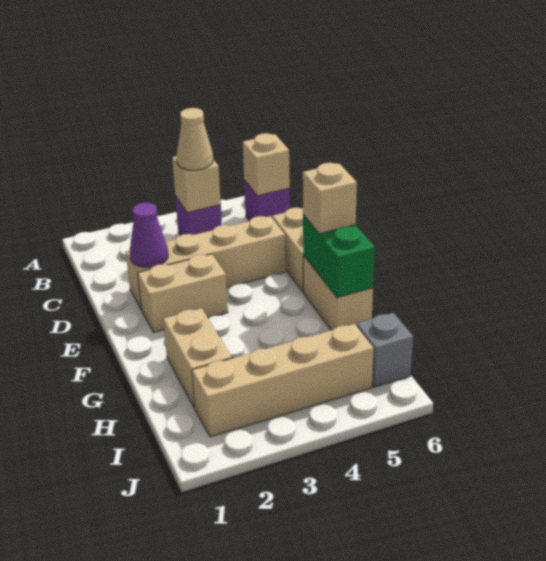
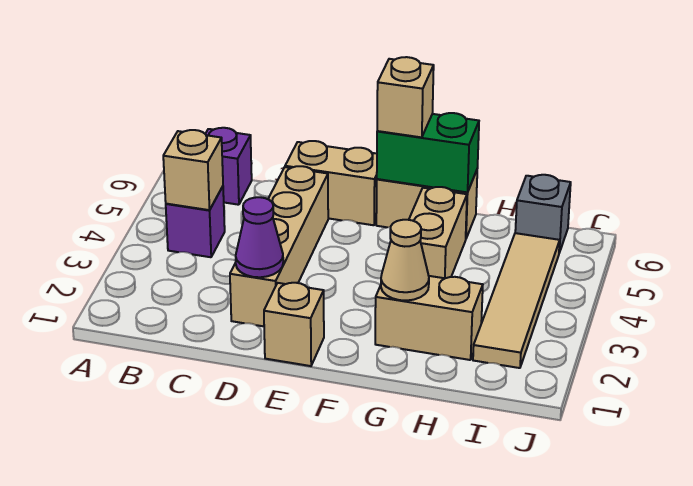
tan 1x1 cone [176,108,213,170] -> tan 1x1 cone moved to [381,220,429,301]
tan 1x1 brick [243,133,290,196] -> tan 1x1 brick moved to [264,283,324,366]
tan 1x2 brick [138,254,228,332] -> tan 1x2 brick moved to [409,187,467,278]
tan 1x4 brick [192,324,374,437] -> tan 1x4 tile [473,233,560,368]

